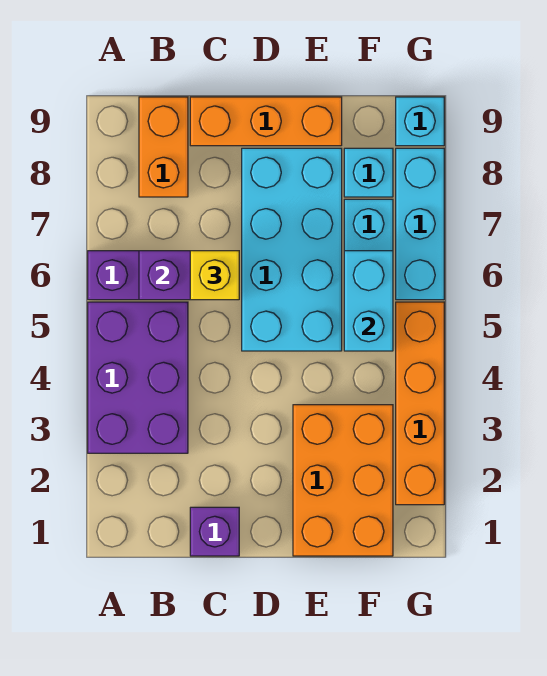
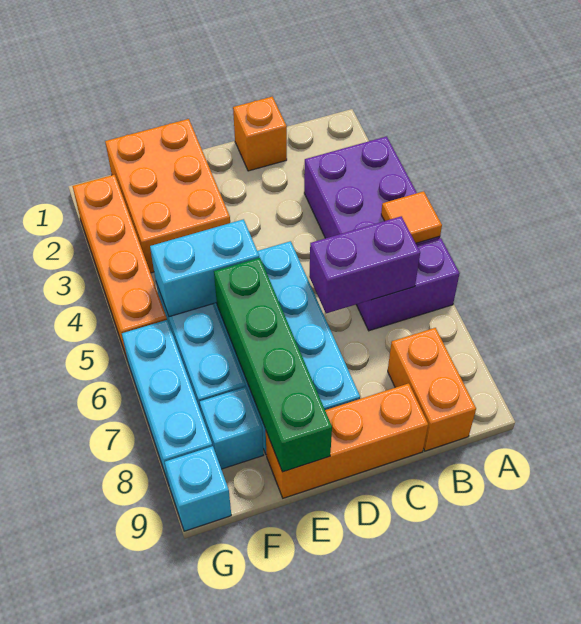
none -> orange 1x1 tile [381,191,442,243]
purple 1x1 brick [190,507,239,556] -> orange 1x1 brick [233,97,287,171]
yellow 1x1 brick [190,251,239,300] -> none
none -> green 1x4 brick [214,258,332,472]
cyan 1x2 brick [344,251,393,351] -> cyan 1x2 brick turned to [150,219,259,317]

